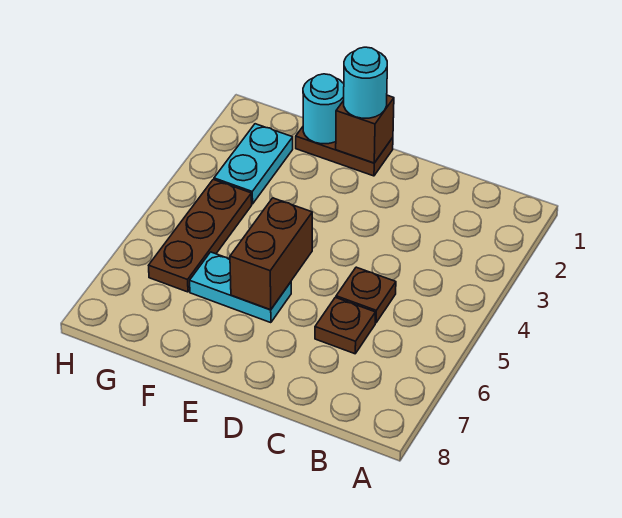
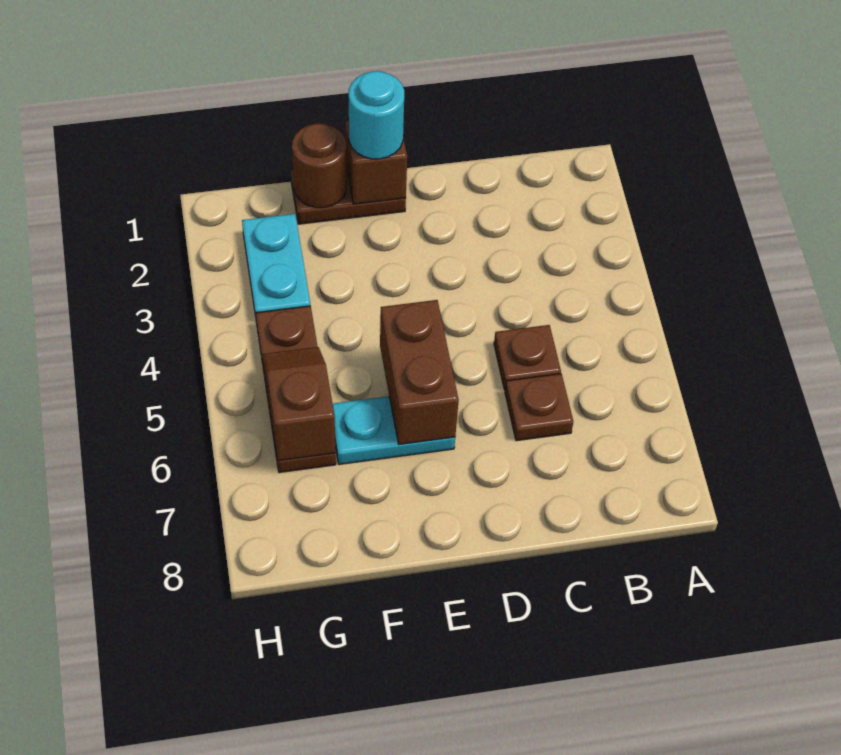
cyan 1x1 round brick [303,74,344,144] -> brown 1x1 round brick [292,123,347,208]
none -> brown 1x2 slope [262,347,335,461]

